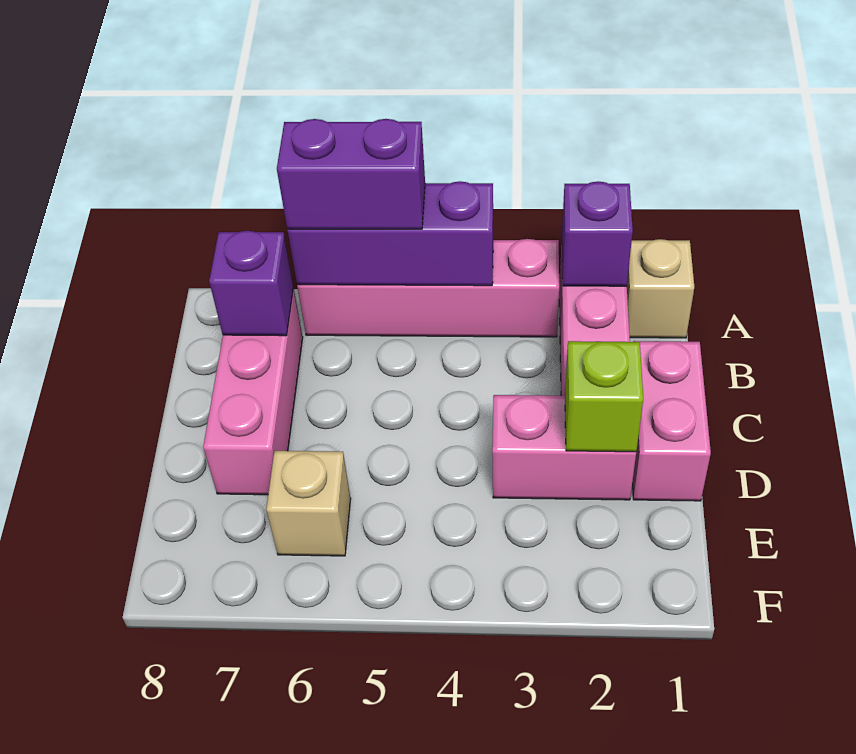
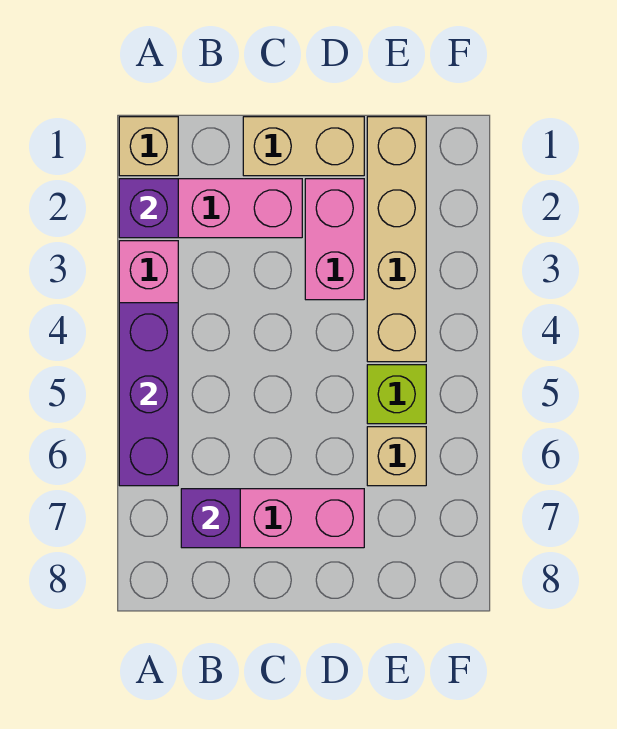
purple 1x2 brick [277,119,425,229] -> none
pink 1x2 brick [632,341,711,501] -> tan 1x2 brick [243,117,364,176]
lime 1x1 brick [565,341,643,452] -> lime 1x1 brick moved to [367,365,426,424]
none -> tan 1x4 brick [367,117,426,362]

